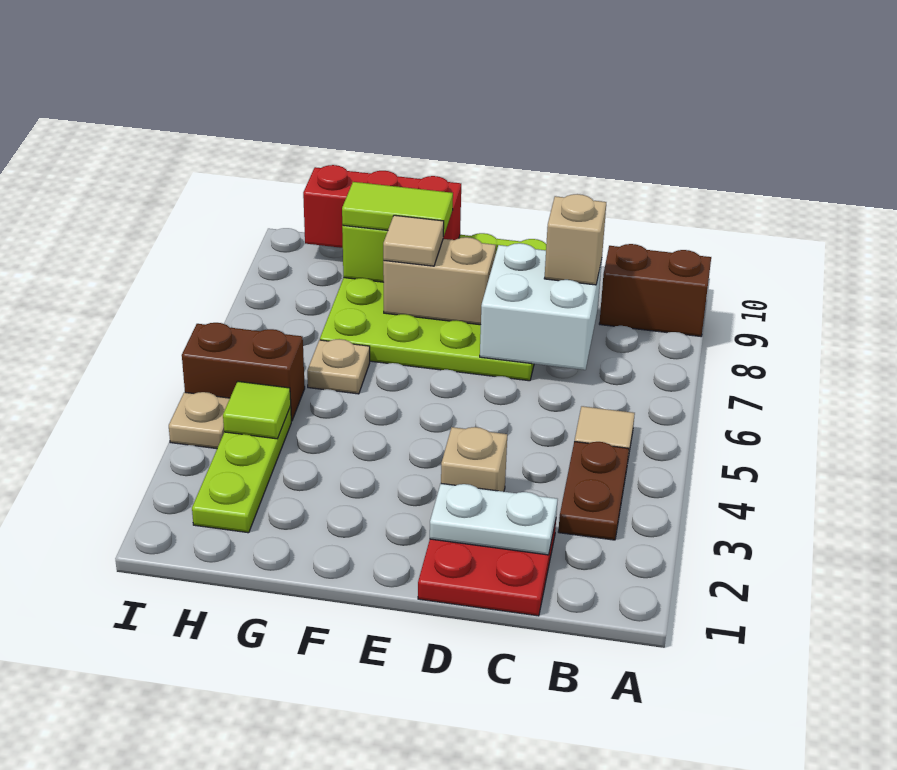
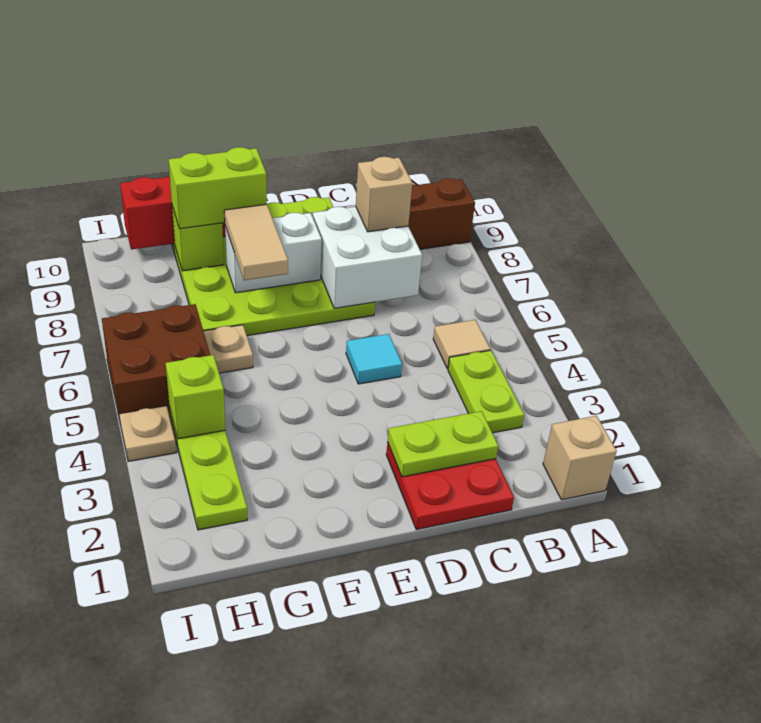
brown 1x2 plate [558,442,629,540] -> lime 1x2 plate [448,350,524,433]
white 1x2 plate [430,484,558,555] -> lime 1x2 plate [388,411,498,477]
tan 1x1 brick [441,427,507,492] -> tan 1x1 brick moved to [543,416,617,500]
none -> cyan 1x1 tile [346,334,402,384]
tan 1x2 brick [383,237,496,325] -> white 1x2 brick [225,213,322,293]
tan 1x1 tile [383,215,444,266] -> tan 1x2 tile [224,204,288,280]
lime 1x2 tile [342,182,453,236] -> lime 1x2 brick [169,147,267,229]
lime 1x1 tile [223,381,291,439] -> lime 1x1 brick [166,355,225,439]
brown 1x2 brick [182,323,305,421] -> brown 2x2 brick [102,304,210,420]

